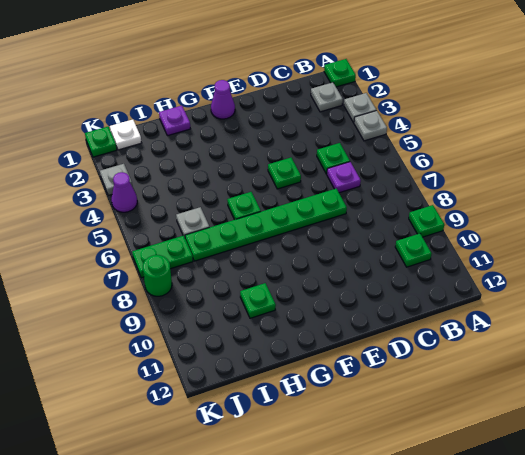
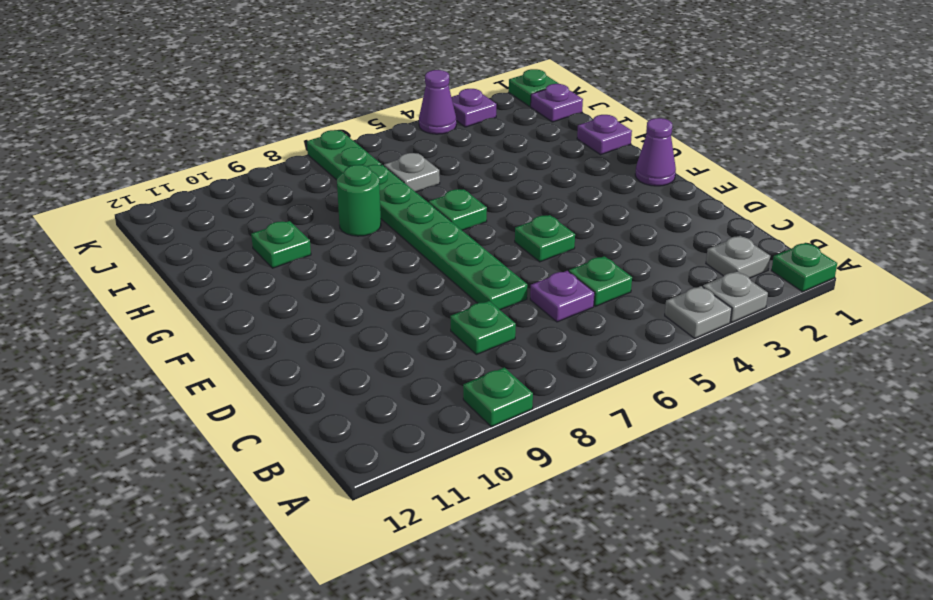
green 1x1 plate [395,233,432,267] -> green 1x1 plate moved to [450,301,516,355]
white 1x1 plate [110,120,141,150] -> purple 1x1 plate [531,84,583,122]
grey 1x1 plate [100,164,132,195] -> purple 1x1 plate [451,89,496,127]
green 1x1 round brick [143,255,172,296] -> green 1x1 round brick moved to [337,165,381,236]

